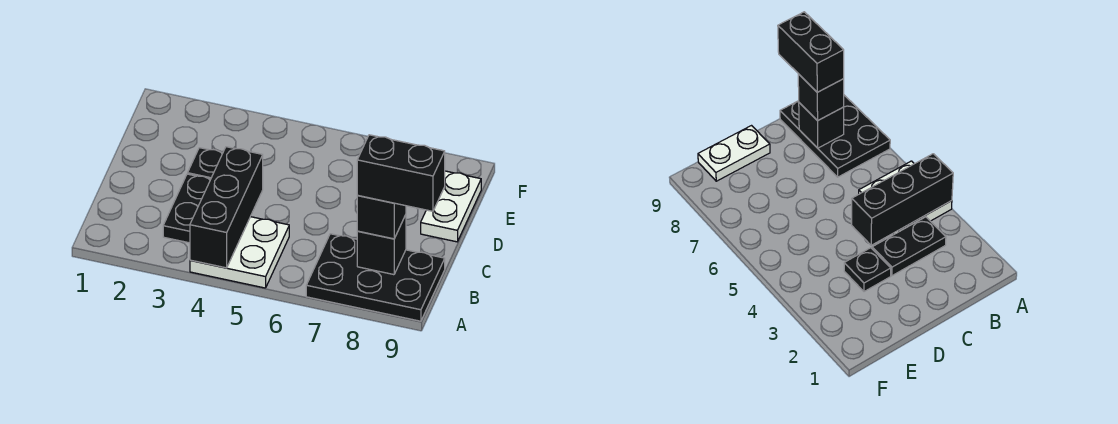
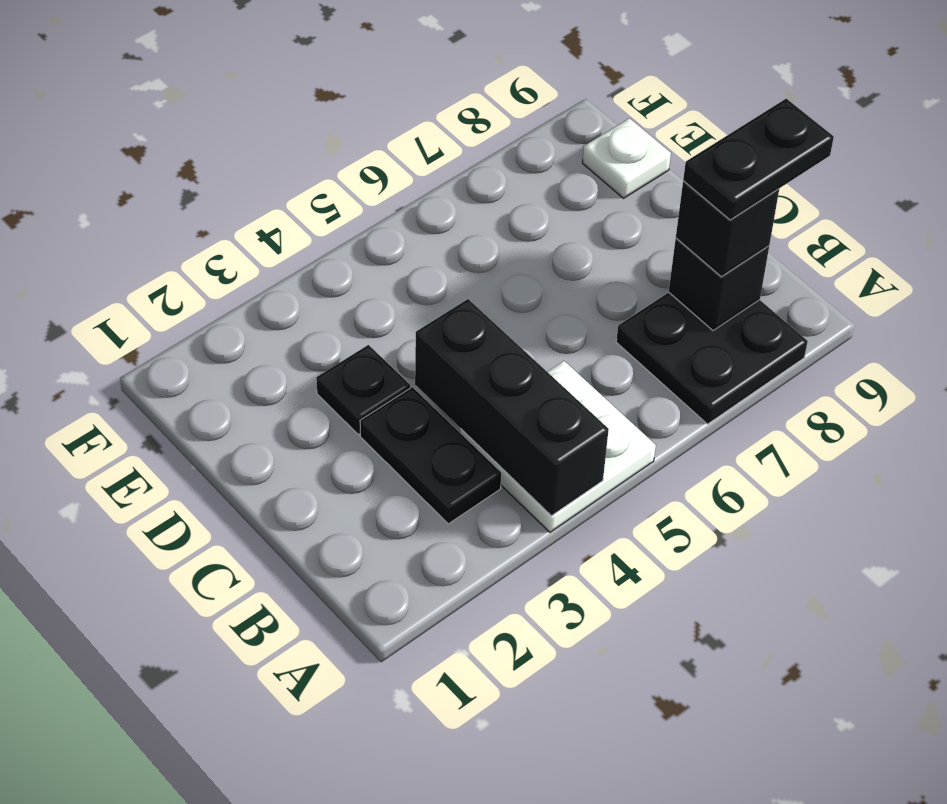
black 2x3 plate [306,234,445,321] -> black 2x2 plate [616,293,808,424]
black 1x2 brick [357,135,445,211] -> black 1x2 plate [683,99,834,220]
white 1x2 plate [421,171,481,242] -> white 1x1 plate [582,118,671,198]

